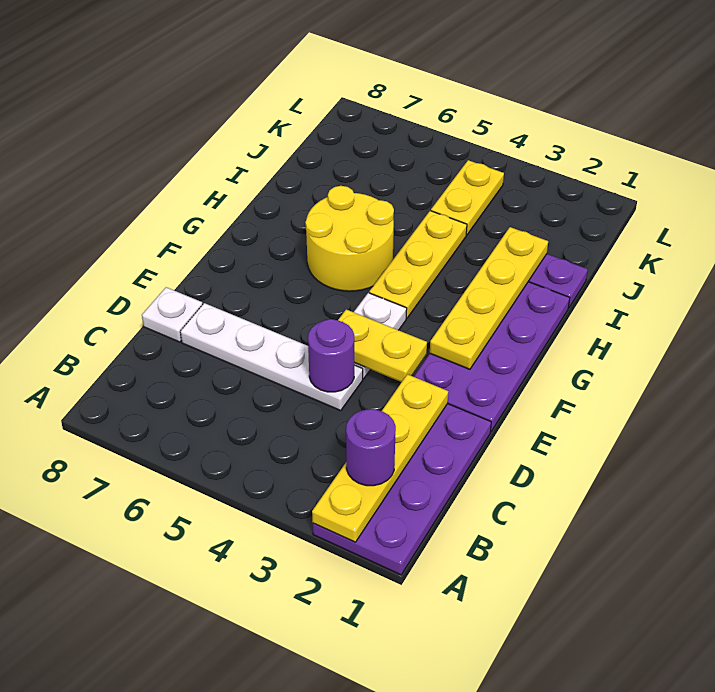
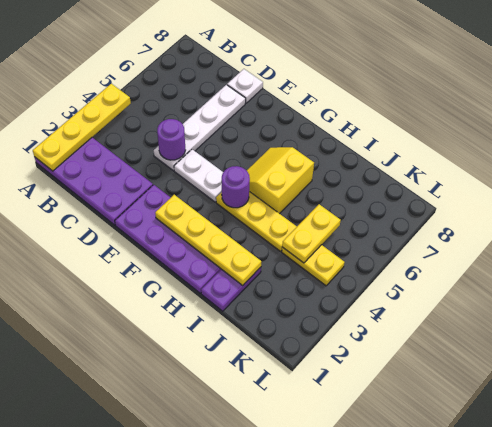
yellow 1x4 plate [312,374,448,542] -> yellow 1x4 plate turned to [33,84,131,171]
purple 1x1 round brick [346,409,396,486] -> purple 1x1 round brick moved to [222,166,250,208]
yellow 1x2 plate [338,309,427,382] -> yellow 1x2 plate moved to [282,204,341,263]
yellow 2x2 round brick [305,186,394,291] -> yellow 2x2 slope [247,147,314,214]

